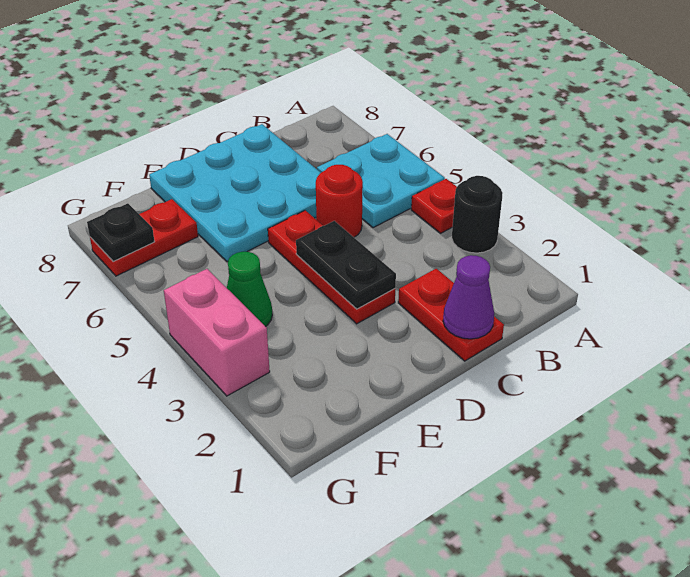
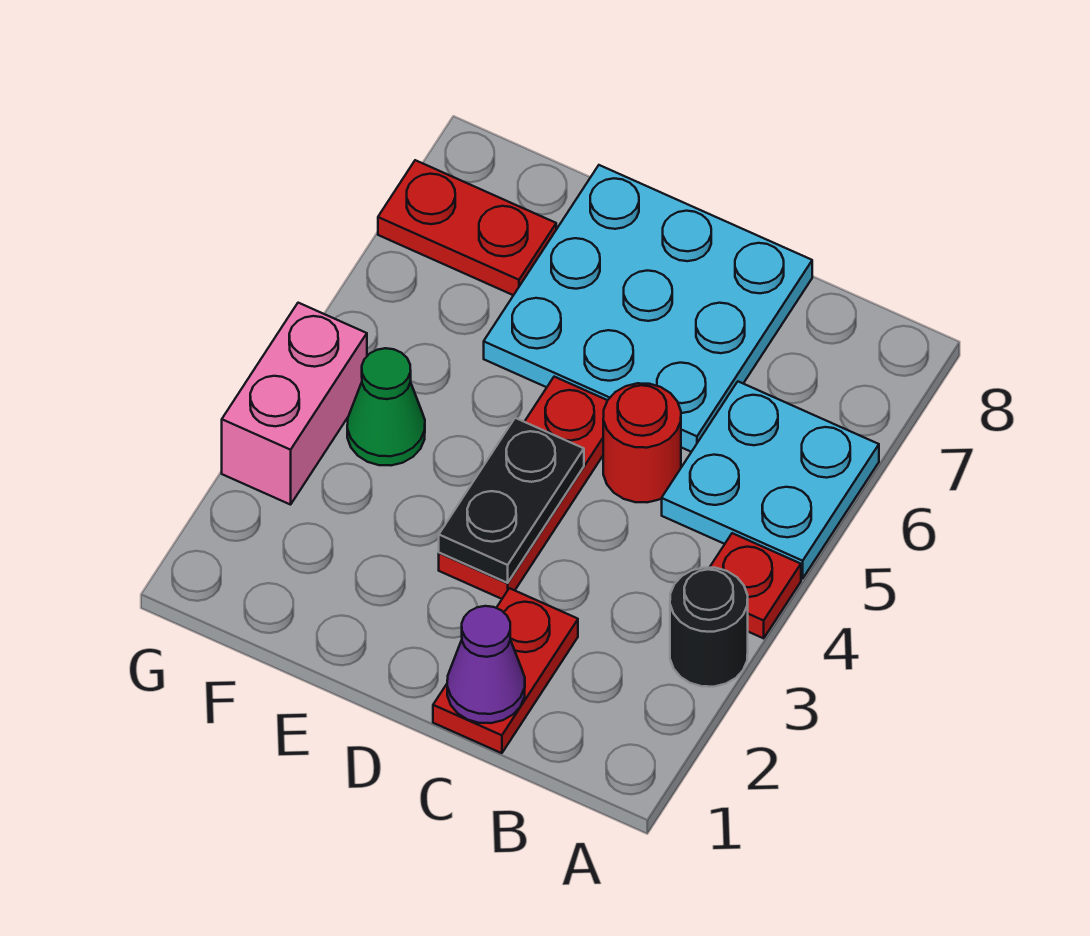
black 1x1 plate [87,203,155,261] -> none

